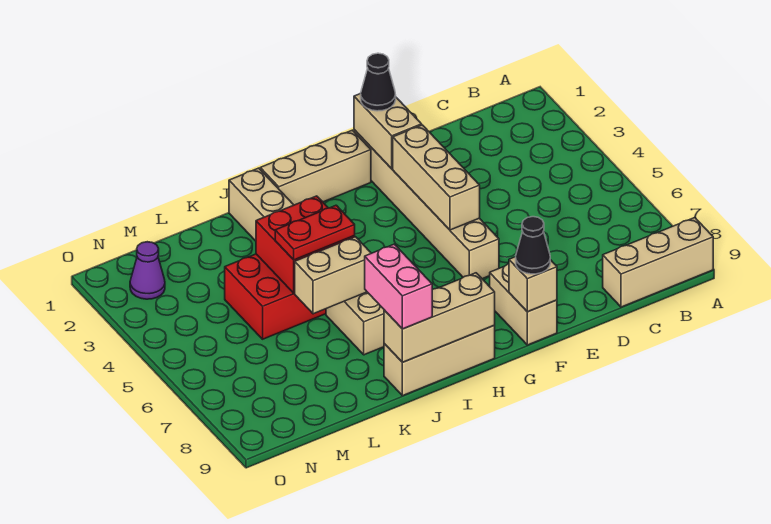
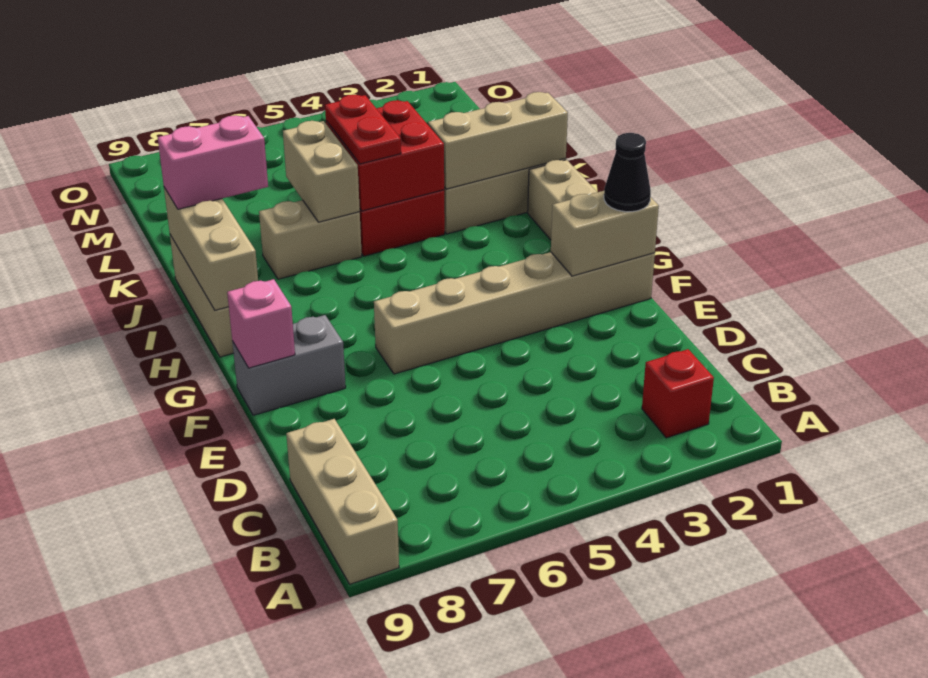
none -> red 1x1 brick [642,349,714,438]
tan 1x3 brick [393,125,480,230] -> tan 1x3 brick moved to [428,92,568,189]
tan 1x2 brick [490,264,557,345] -> grey 1x2 brick [232,315,346,415]
tan 1x1 brick [509,257,557,312] -> pink 1x1 brick [227,279,295,368]
black 1x1 cone [516,217,550,274] -> none
purple 1x1 cone [130,242,165,299] -> none

